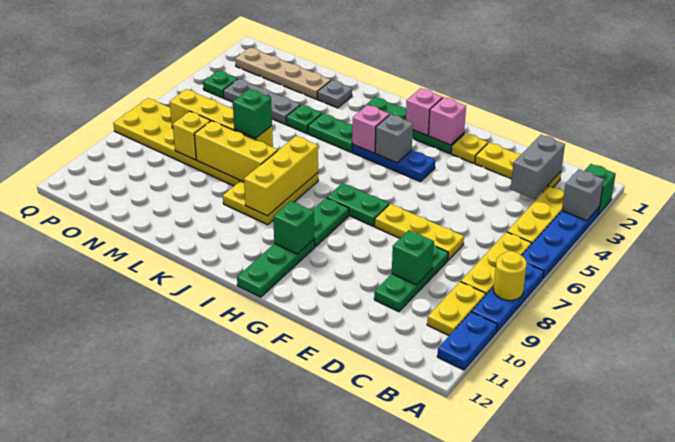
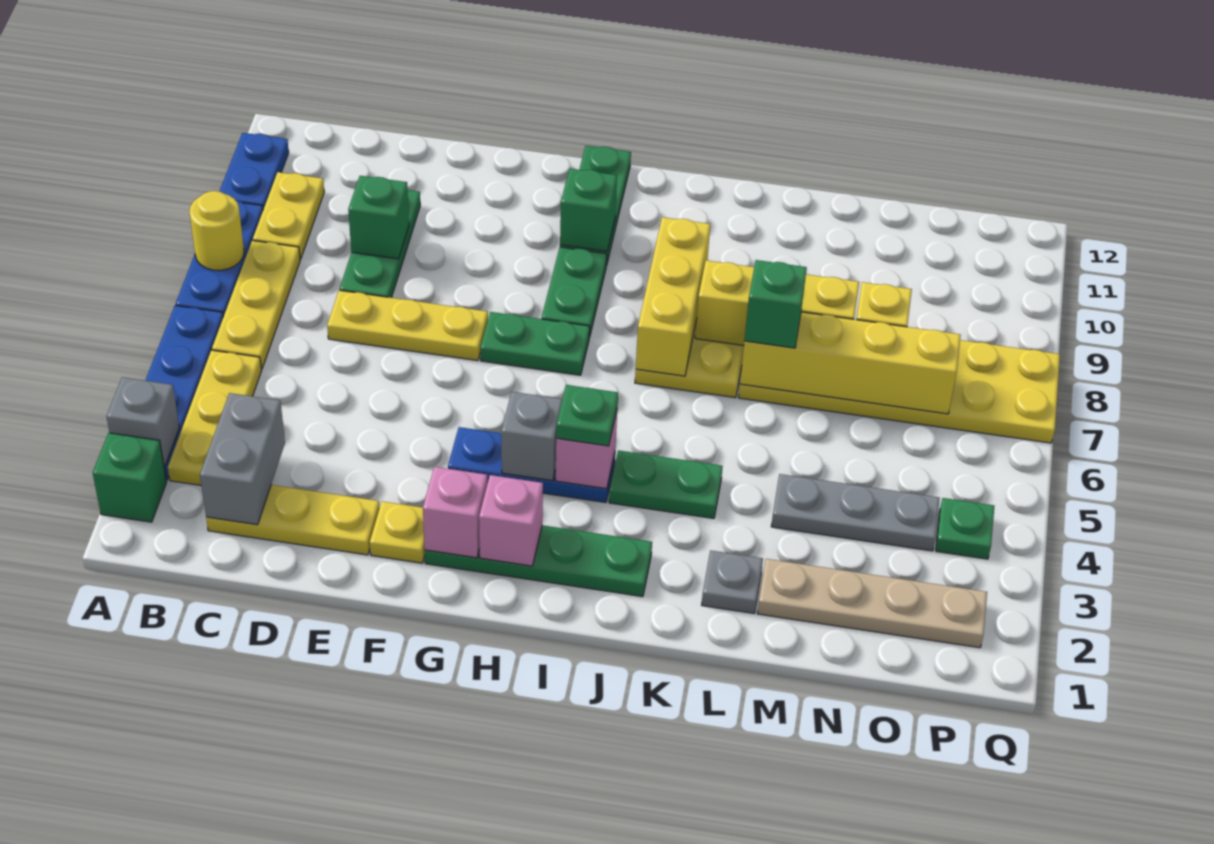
green 1x1 plate [286,105,322,133] -> green 1x1 plate moved to [556,385,618,446]

